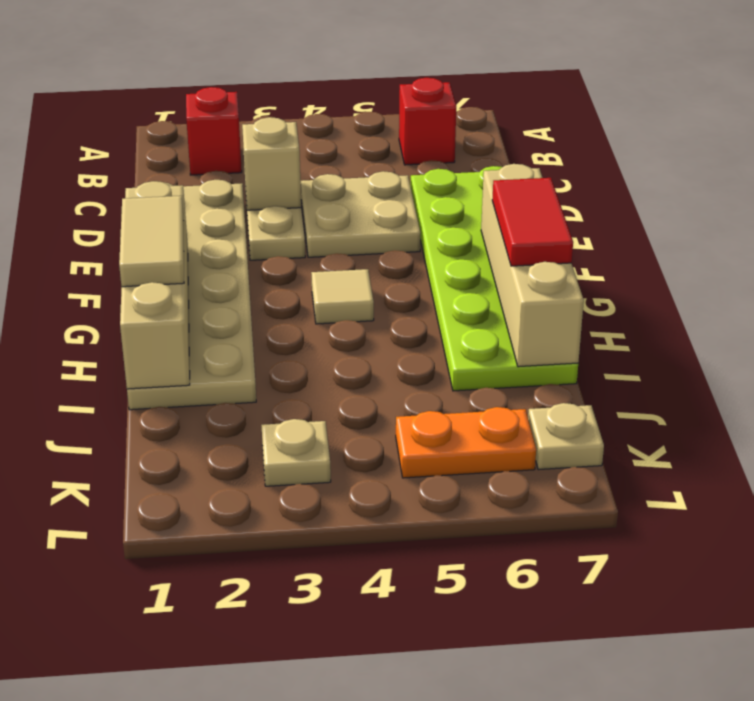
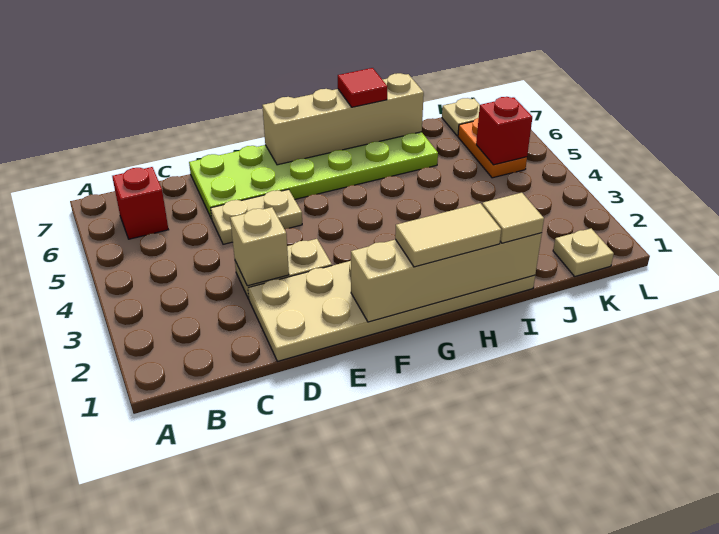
red 1x1 brick [186,87,242,175] -> red 1x1 brick moved to [476,97,532,165]
tan 2x2 plate [301,171,421,257] -> tan 1x2 plate [211,189,302,244]
tan 1x1 tile [311,269,374,324] -> tan 1x1 tile moved to [482,193,544,243]
red 1x2 tile [492,178,573,266] -> red 1x1 tile [338,68,387,107]
tan 1x1 plate [261,419,331,486] -> tan 1x1 plate moved to [553,228,614,276]

